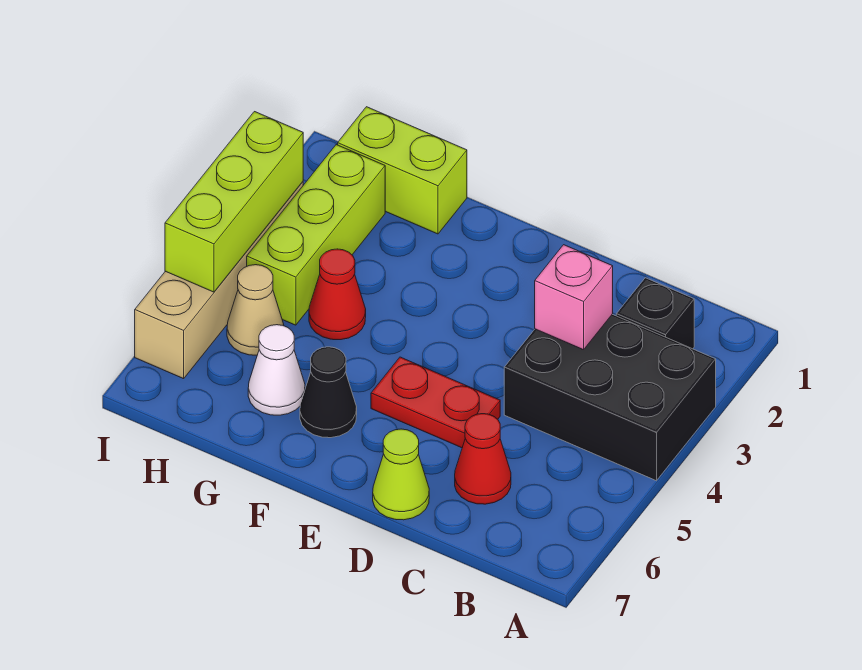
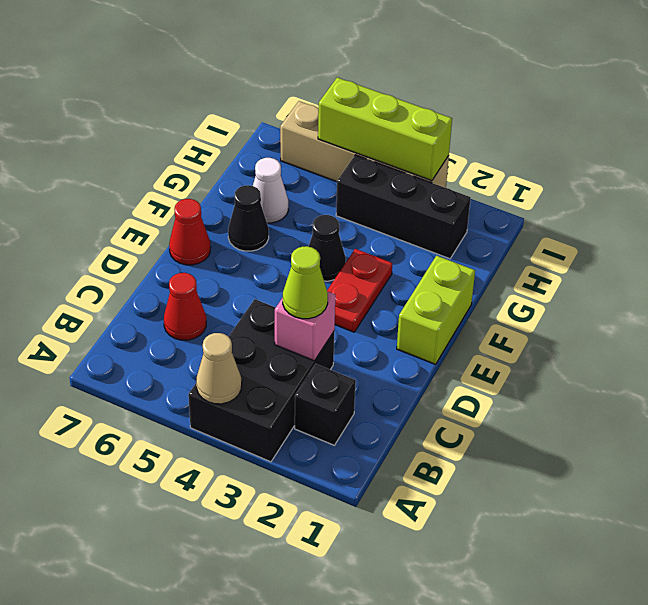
red 1x2 plate [371,357,500,448] -> red 1x2 plate moved to [327,249,392,332]
lime 1x1 cone [373,429,429,520] -> lime 1x1 cone moved to [283,246,328,319]
none -> black 1x1 cone [308,215,346,281]
lime 1x2 brick [338,107,467,234] -> lime 1x2 brick moved to [397,256,475,364]
red 1x1 cone [309,249,366,340] -> red 1x1 cone moved to [169,199,211,265]
lime 1x3 brick [247,145,385,325] -> black 1x3 brick [336,155,471,259]
tan 1x1 cone [227,265,284,355] -> tan 1x1 cone moved to [196,333,242,404]

